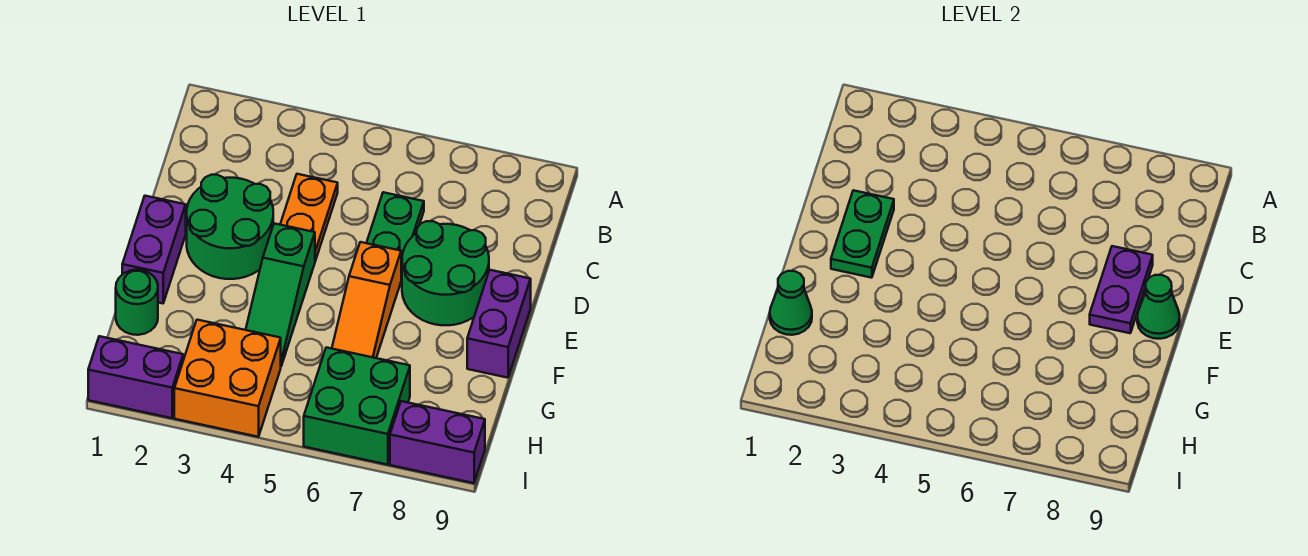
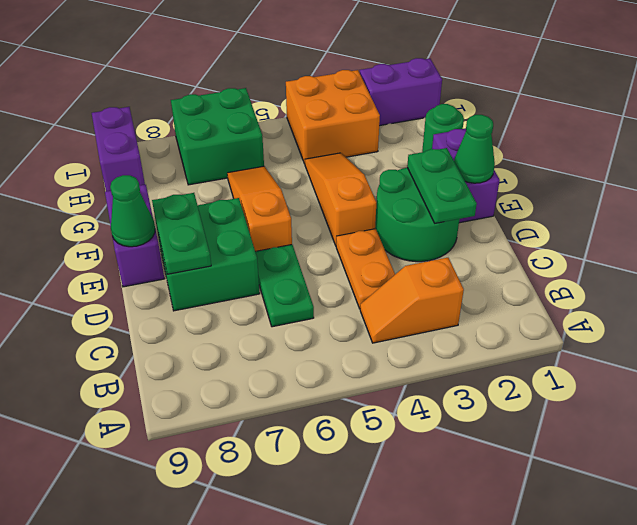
none -> orange 1x2 slope [360,258,464,343]
green 2x2 round brick [402,221,489,325] -> green 2x2 brick [155,198,260,311]
purple 1x2 plate [1090,246,1153,333] -> green 1x2 plate [152,193,211,274]
green 1x3 slope [246,223,315,366] -> orange 1x3 slope [305,153,376,245]
green 1x1 cone [770,271,812,335] -> green 1x1 cone moved to [454,115,495,183]
purple 1x2 brick [390,401,485,483] -> purple 1x2 brick turned to [92,107,145,191]

